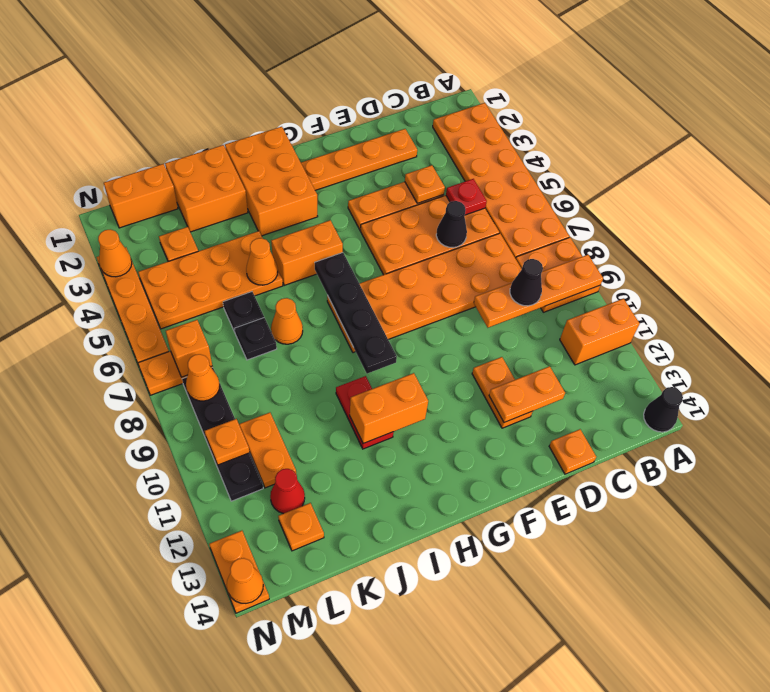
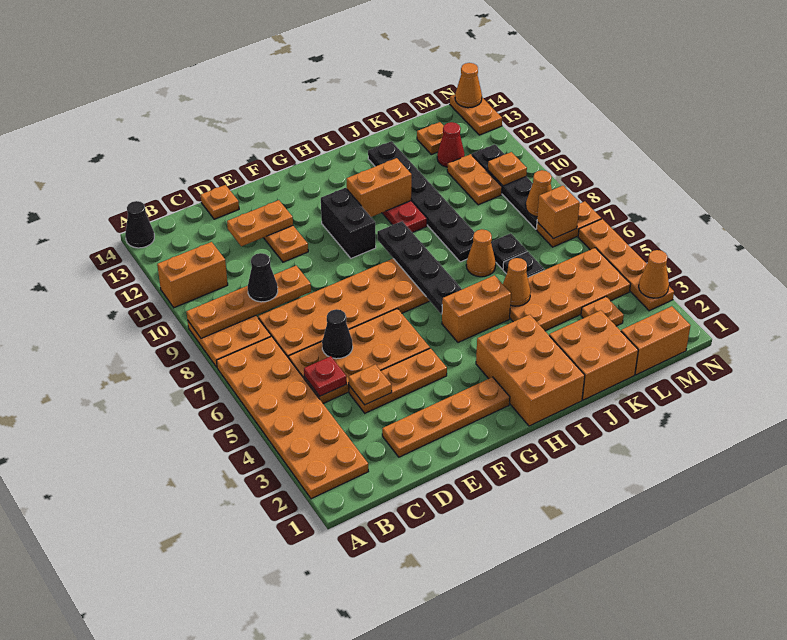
none -> black 1x2 brick [321,188,376,258]
none -> black 1x6 plate [368,141,474,262]

